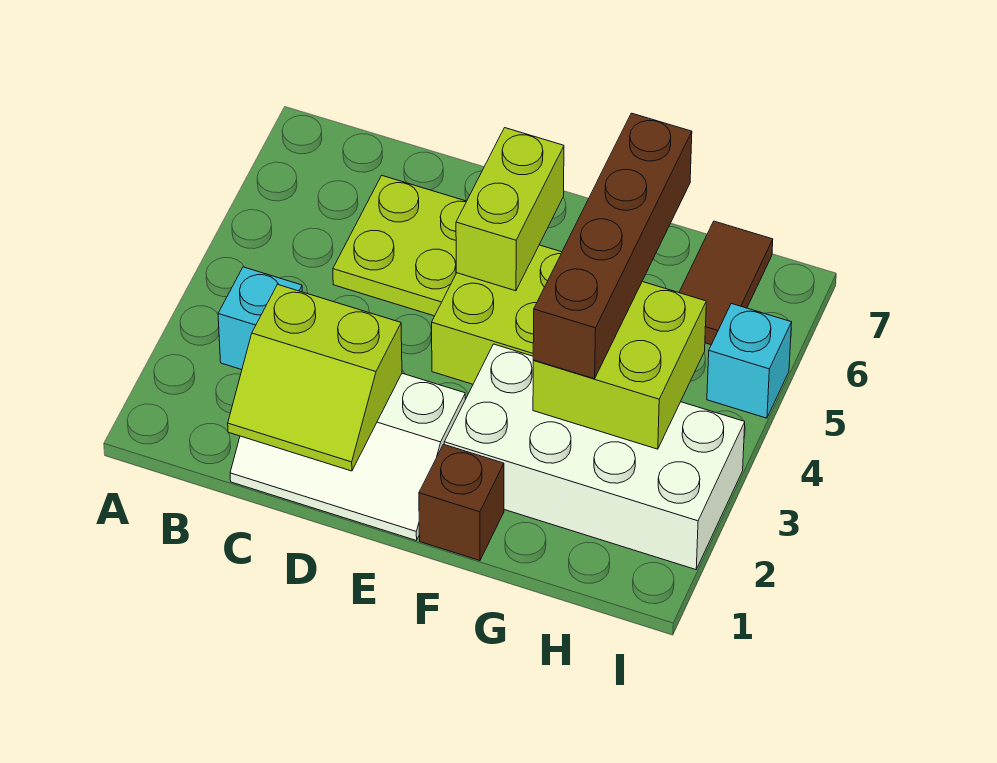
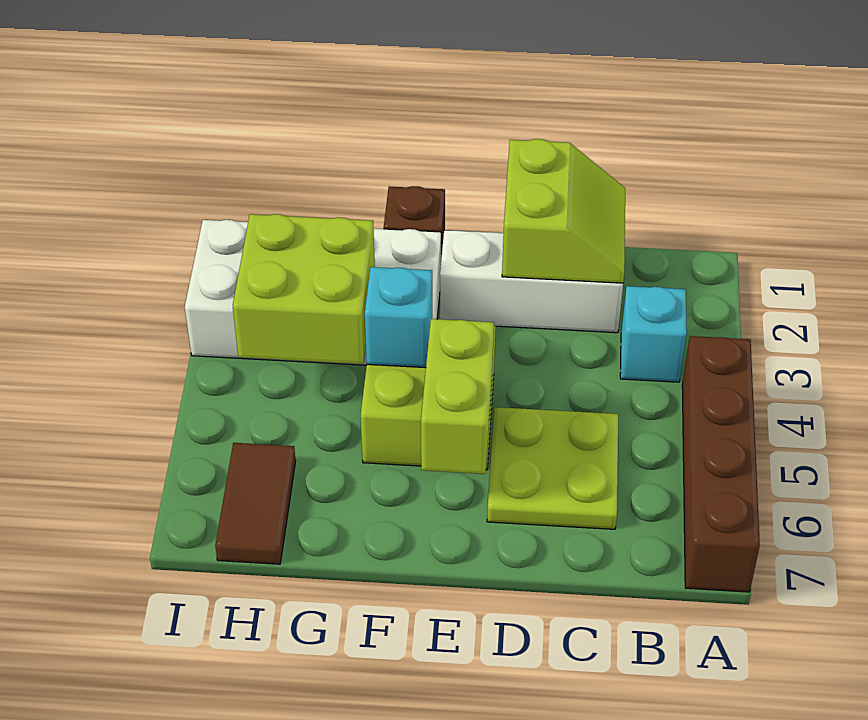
lime 2x2 slope [228,285,402,471] -> lime 2x2 slope turned to [502,139,625,283]
brown 1x4 brick [533,113,692,379] -> brown 1x4 brick moved to [682,336,760,592]
cyan 1x1 brick [707,304,792,418] -> cyan 1x1 brick moved to [365,267,432,368]

